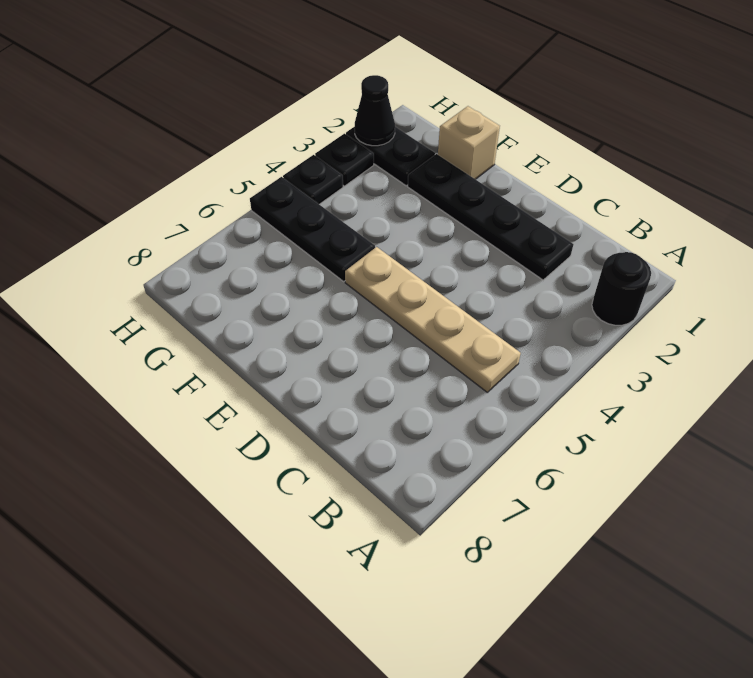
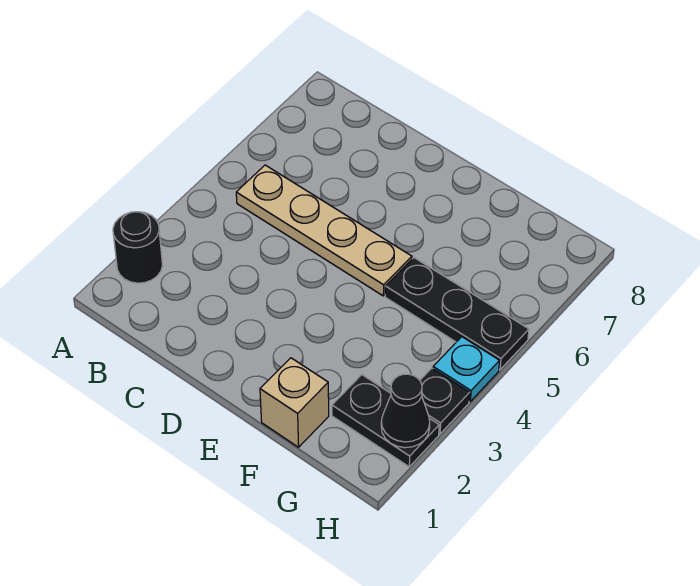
black 1x4 plate [408,154,573,280] -> none
black 1x1 plate [283,155,343,204] -> cyan 1x1 plate [433,337,499,401]

